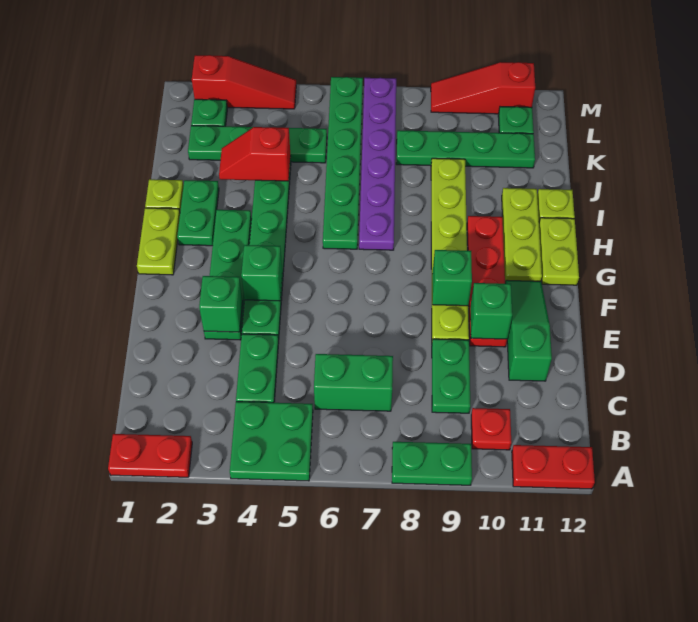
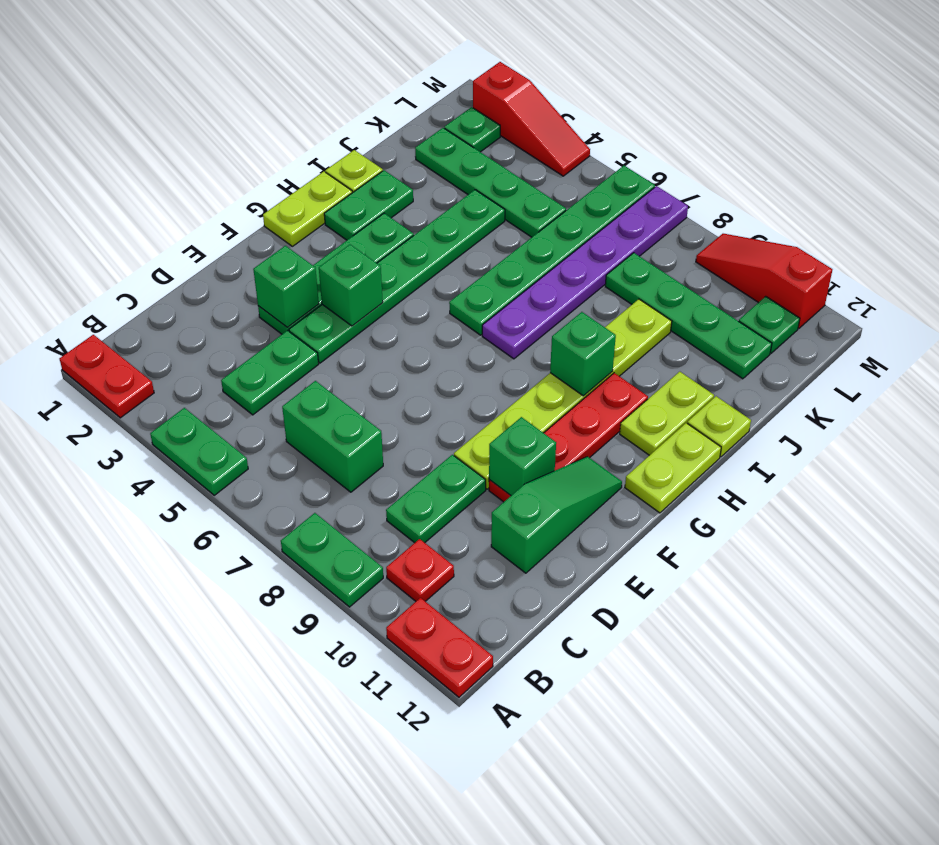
green 2x2 plate [230,402,313,481] -> green 1x2 plate [150,408,248,495]
green 1x1 brick [432,250,472,306] -> green 1x1 brick moved to [550,312,616,396]
lime 1x3 plate [502,188,542,283] -> lime 1x2 plate [620,372,714,455]
red 1x2 slope [219,127,290,181] -> none

